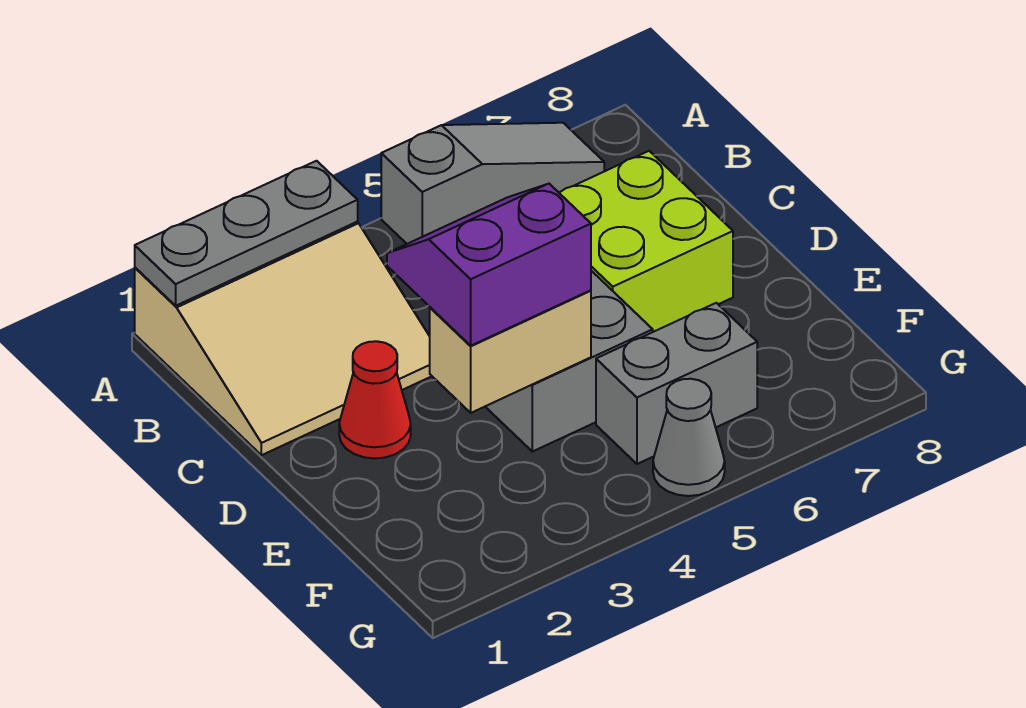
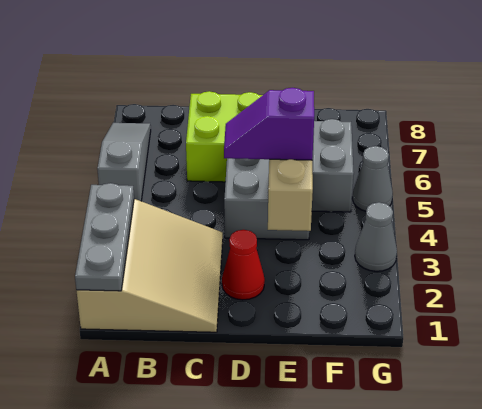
purple 2x2 slope [387,184,591,346] -> purple 1x2 slope [224,88,314,160]
none -> grey 1x1 cone [355,202,397,271]

